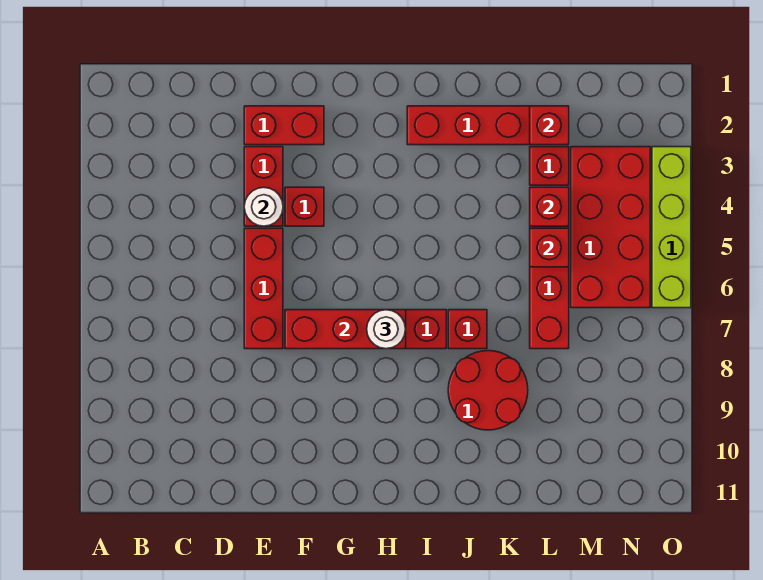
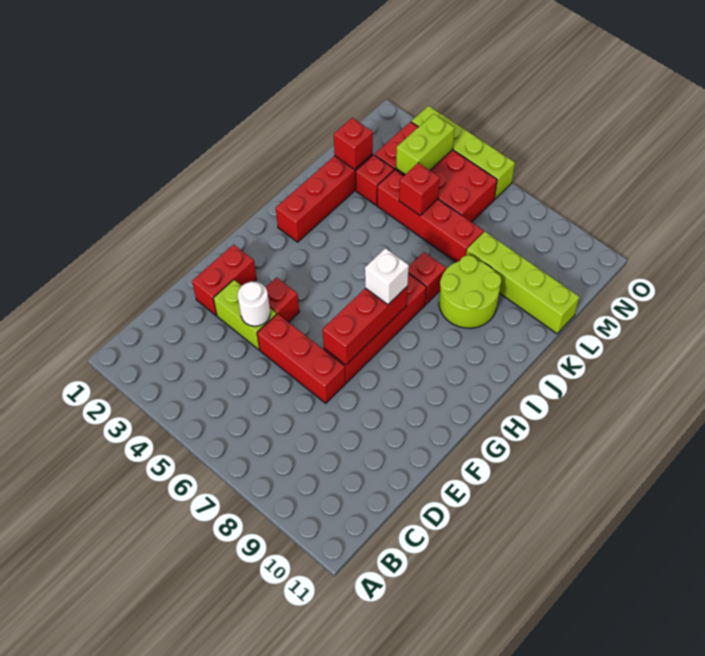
red 1x2 brick [244,147,283,226] -> lime 1x2 brick [213,280,277,350]
white 1x1 round brick [367,310,406,349] -> white 1x1 brick [365,248,409,305]
red 2x2 round brick [448,351,528,430] -> lime 2x2 round brick [439,255,501,328]
red 1x1 brick [530,187,569,226] -> none
none -> lime 1x4 brick [466,232,579,334]
none -> lime 1x2 brick [396,114,455,174]

